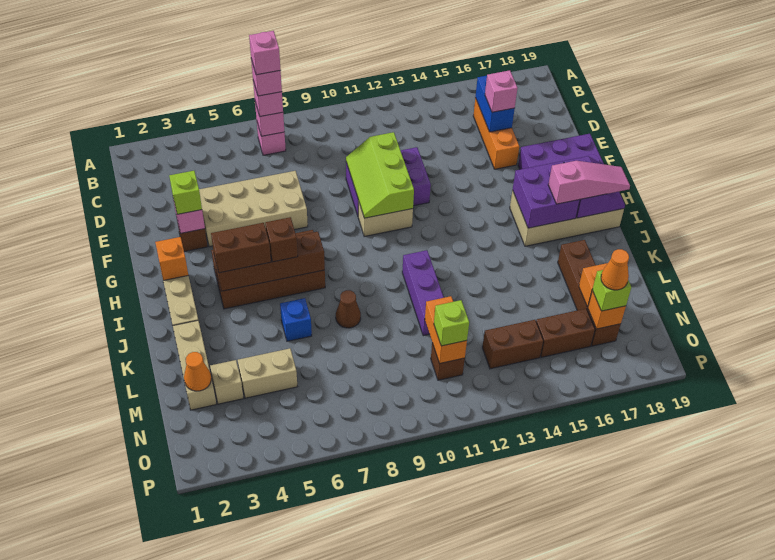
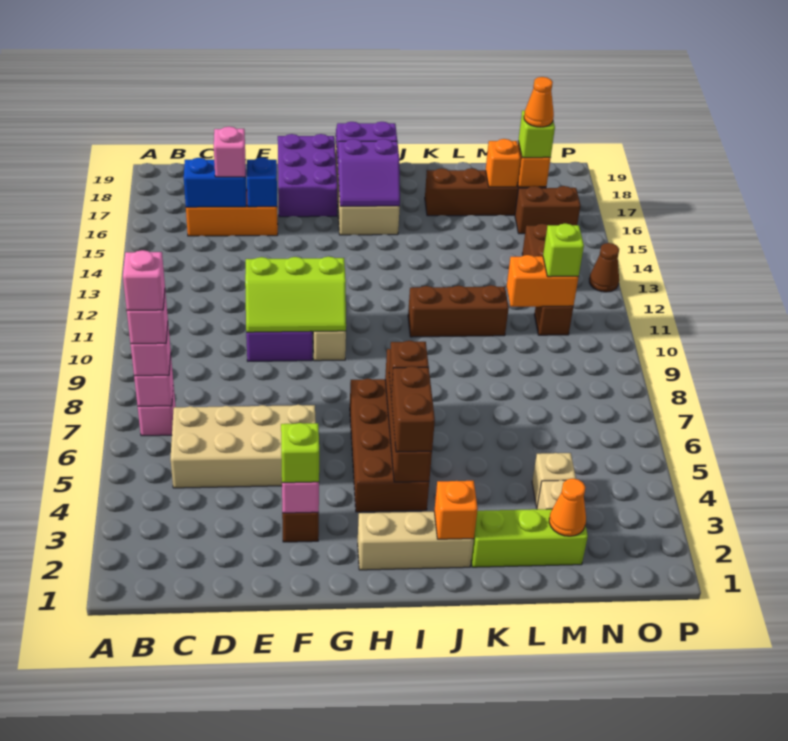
tan 2x4 brick [199,171,308,247] -> tan 2x4 brick turned to [170,405,316,488]
orange 1x1 brick [155,237,188,281] -> orange 1x1 brick moved to [434,481,478,539]
purple 2x2 brick [513,161,580,228] -> purple 2x2 slope [338,139,400,206]
pink 1x3 slope [548,161,630,204] -> none
purple 1x3 brick [402,250,444,336] -> brown 1x3 brick [408,285,509,337]
tan 1x3 brick [173,320,216,410] -> lime 1x3 brick [471,509,588,567]
blue 1x1 brick [280,298,312,341] -> blue 1x1 brick moved to [247,157,277,207]
brown 1x1 cone [336,290,361,328] -> brown 1x1 cone moved to [589,243,619,292]
tan 1x2 brick [238,348,297,398] -> tan 1x1 brick [532,453,576,507]
brown 1x2 brick [536,309,595,357] -> brown 1x2 brick turned to [515,186,581,234]

